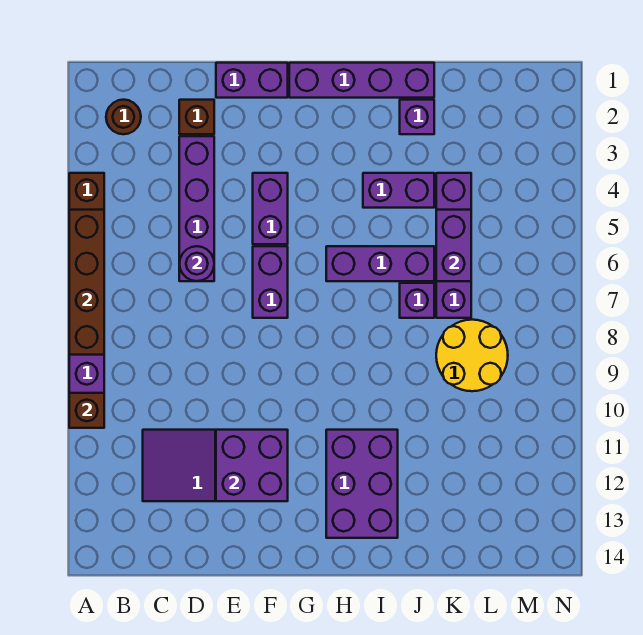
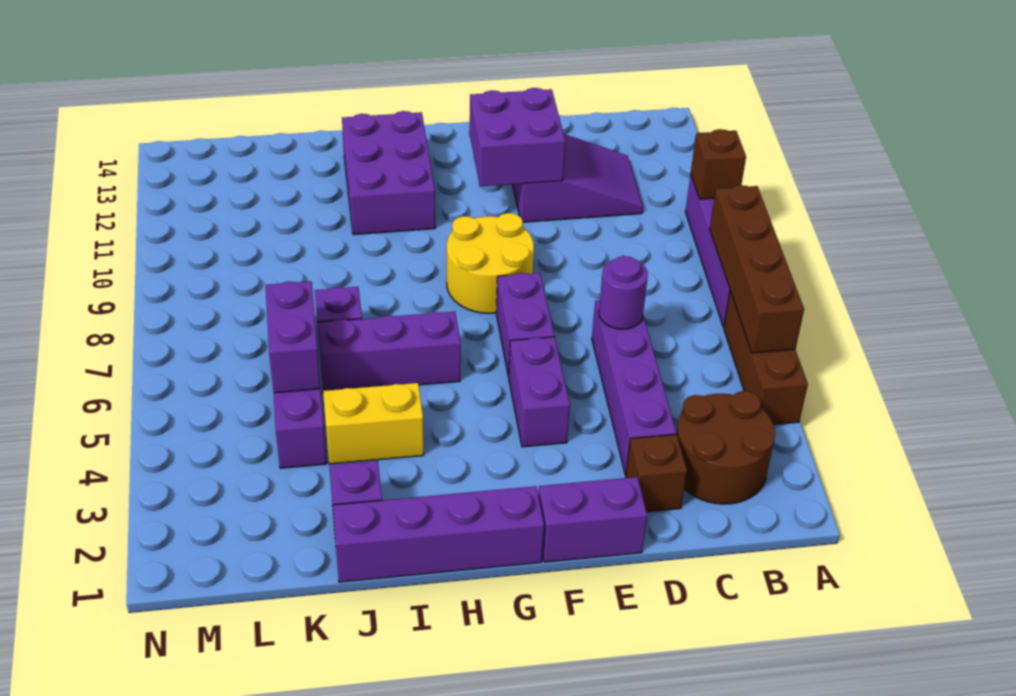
brown 1x1 round brick [106,100,141,134] -> brown 2x2 round brick [676,391,775,504]
purple 1x2 brick [363,173,434,208] -> yellow 1x2 brick [323,383,424,464]
yellow 2x2 round brick [436,320,508,391] -> yellow 2x2 round brick moved to [447,213,534,314]

